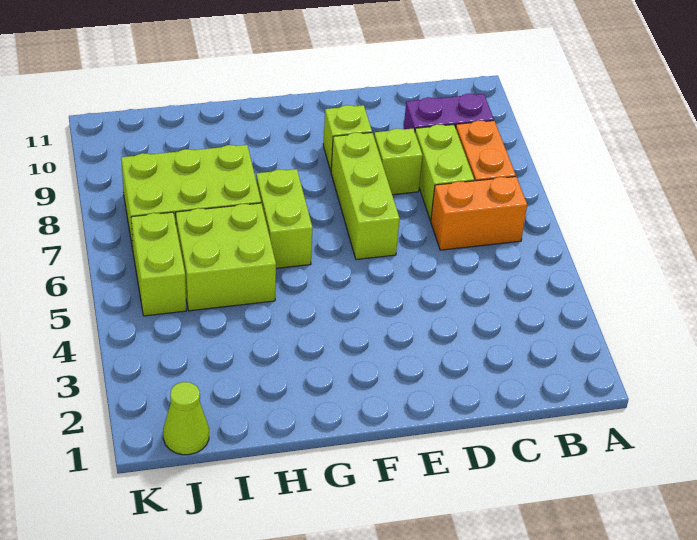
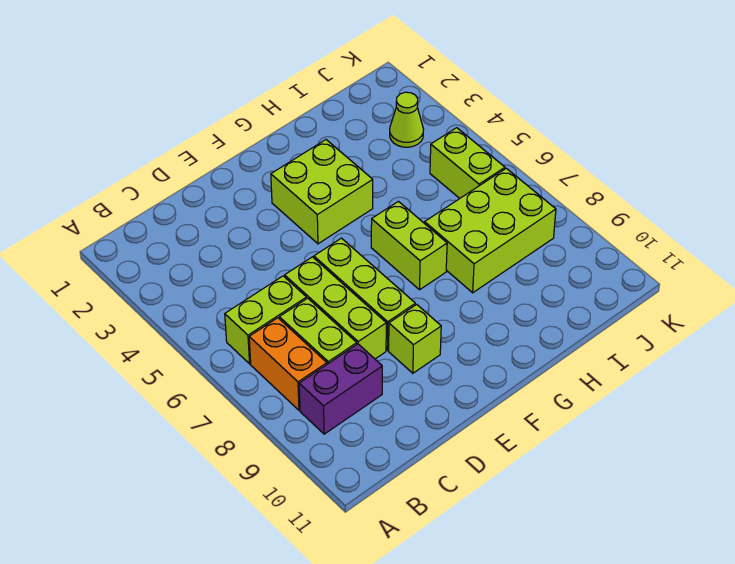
orange 1x2 brick [431,177,527,250] -> lime 1x2 brick [225,276,307,364]
lime 1x1 brick [374,128,423,195] -> lime 1x3 brick [285,257,386,359]
lime 2x2 brick [176,203,276,311] -> lime 2x2 brick moved to [271,140,373,244]
lime 1x1 cone [163,382,209,455] -> lime 1x1 cone moved to [390,92,424,147]

